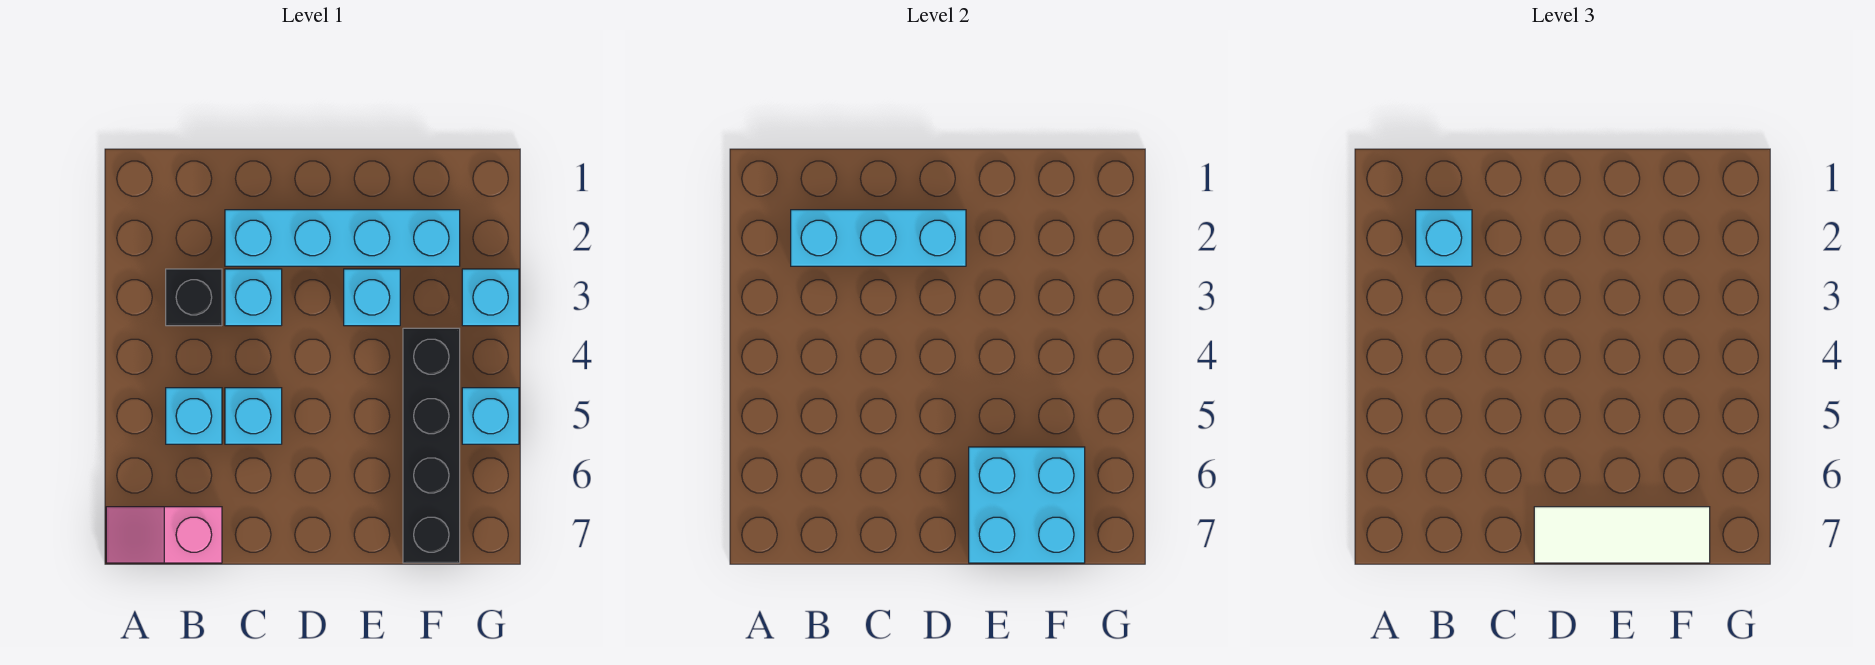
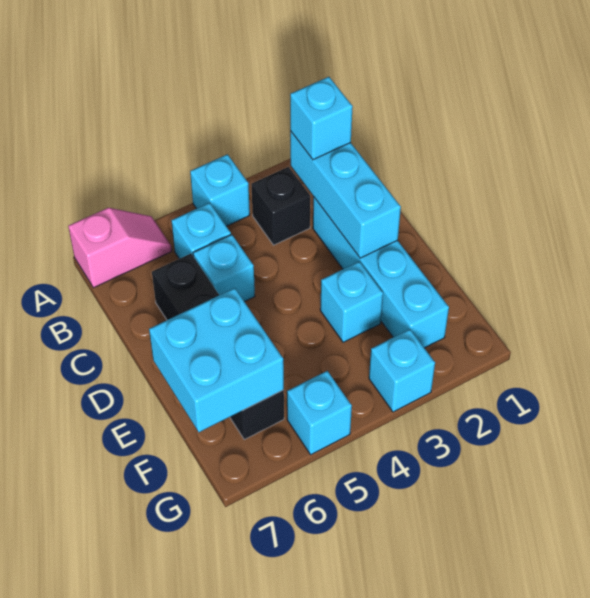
pink 1x2 slope [106,507,222,563] -> pink 1x2 slope turned to [68,208,172,288]
cyan 1x1 brick [225,269,282,326] -> cyan 1x1 brick moved to [190,154,250,226]
white 1x3 tile [1534,507,1710,563] -> none
black 1x4 brick [403,328,460,563] -> black 1x4 brick turned to [152,254,284,439]

